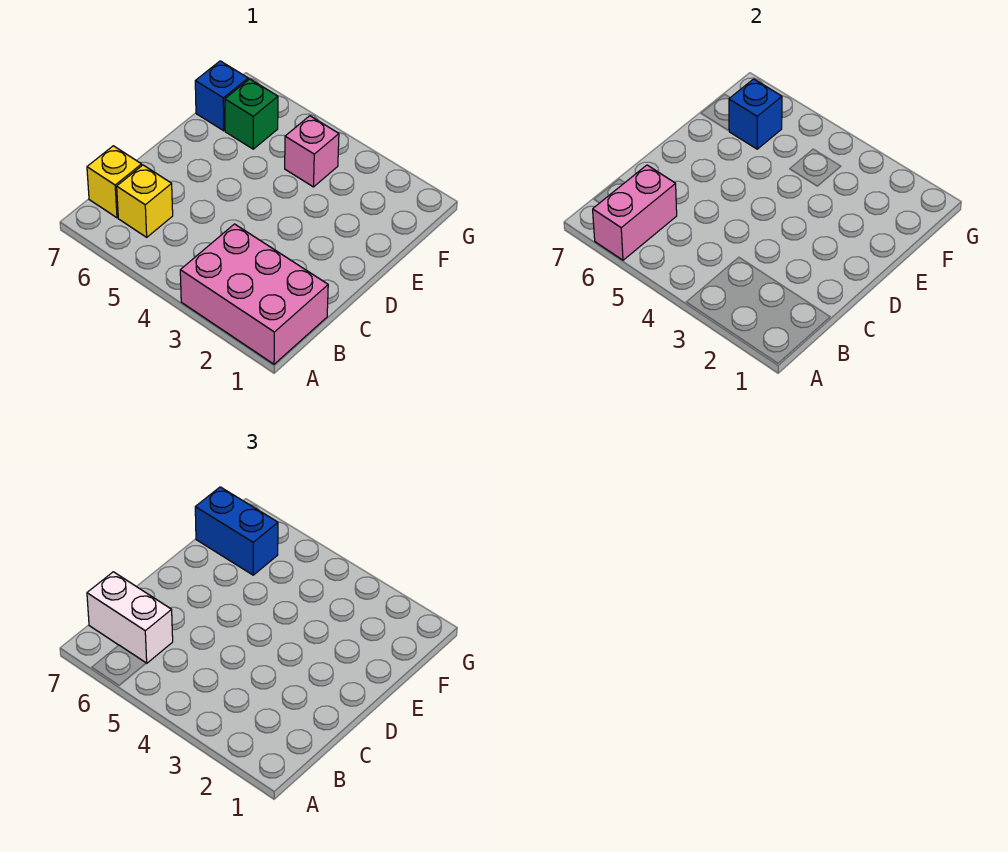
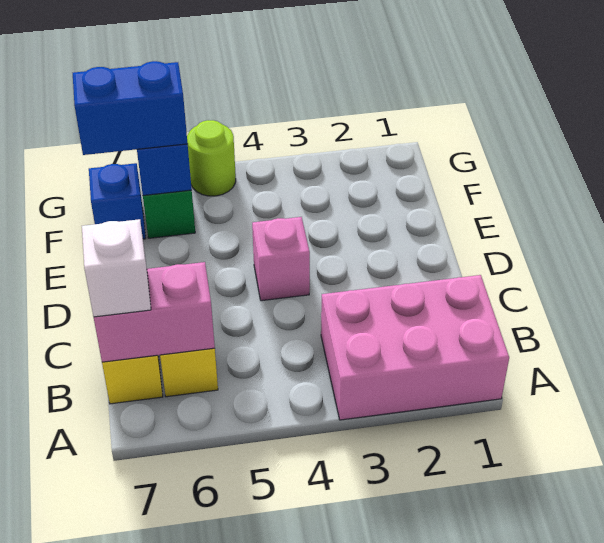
pink 1x2 brick [593,165,677,260] -> pink 1x2 brick turned to [94,262,215,362]
white 1x2 brick [87,572,173,663] -> white 1x1 brick [82,219,151,317]
pink 1x1 brick [285,116,339,187] -> pink 1x1 brick moved to [252,217,310,301]
none -> lime 1x1 round brick [187,120,236,196]

